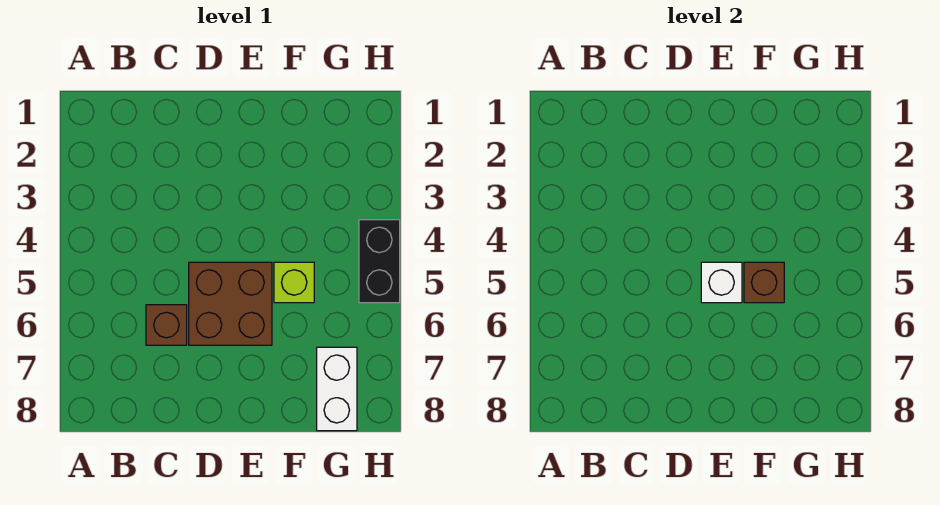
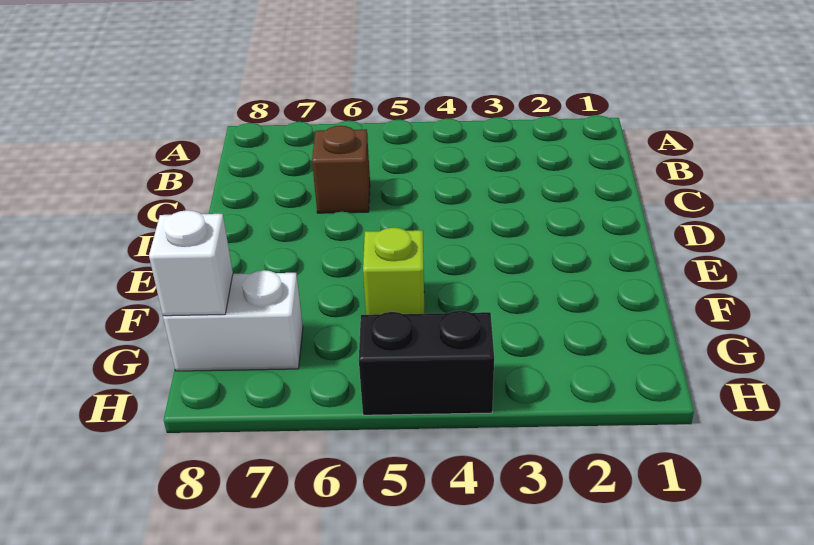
brown 2x2 brick [189,262,272,345] -> none
white 1x1 brick [701,262,742,303] -> white 1x1 brick moved to [149,210,233,316]
brown 1x1 brick [744,262,784,303] -> none

